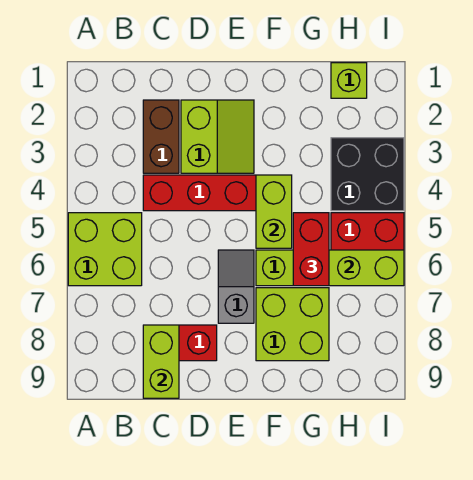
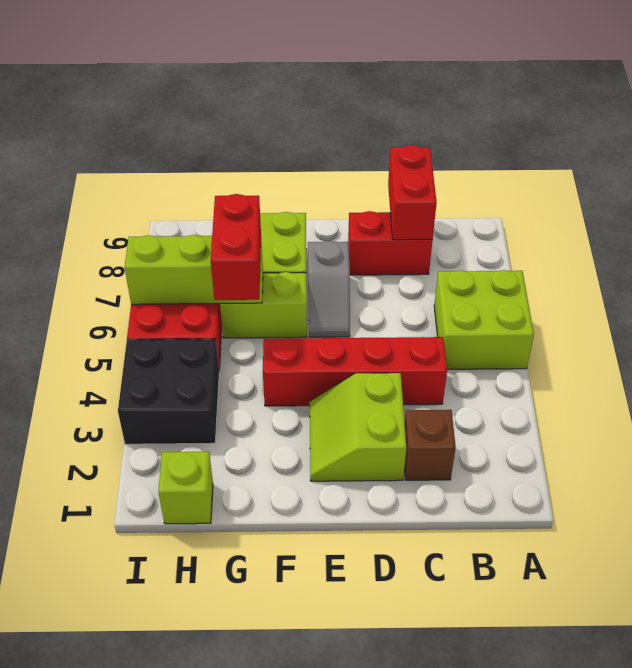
brown 1x2 brick [143,100,179,173] -> brown 1x1 brick [404,410,456,480]
lime 1x2 brick [143,325,179,398] -> red 1x2 brick [388,145,437,240]
lime 1x2 brick [256,175,292,248] -> none

